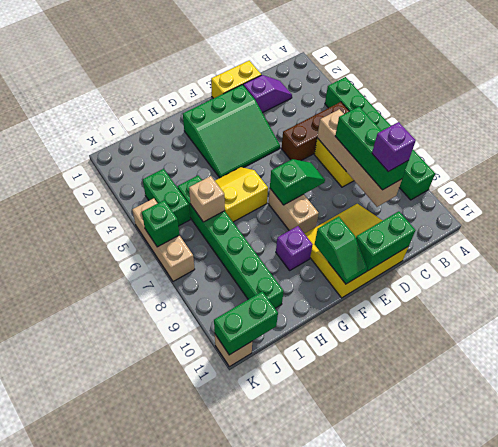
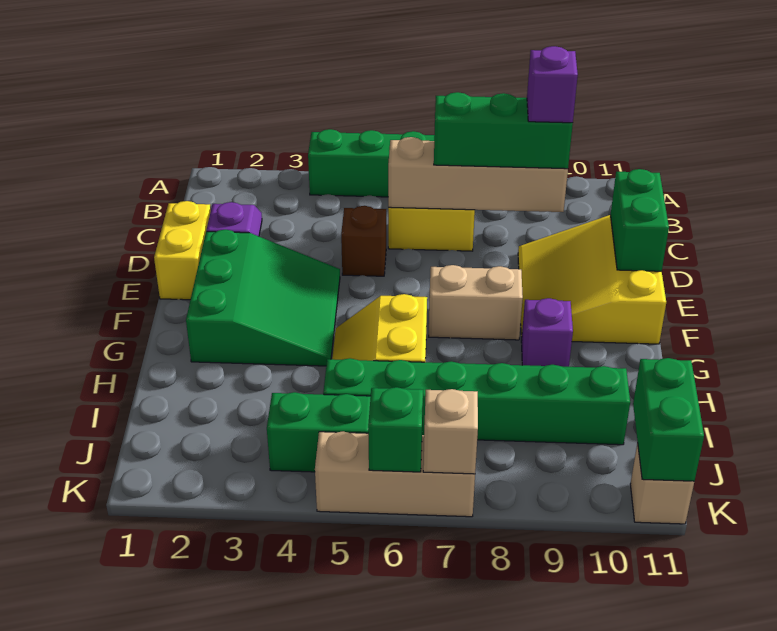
brown 1x3 brick [281,102,349,161] -> brown 1x1 brick [341,206,386,276]
green 1x2 slope [270,159,325,205] -> none
green 1x2 slope [315,217,367,284] -> none
tan 1x1 brick [189,176,225,222] -> tan 1x1 brick moved to [423,389,478,474]

